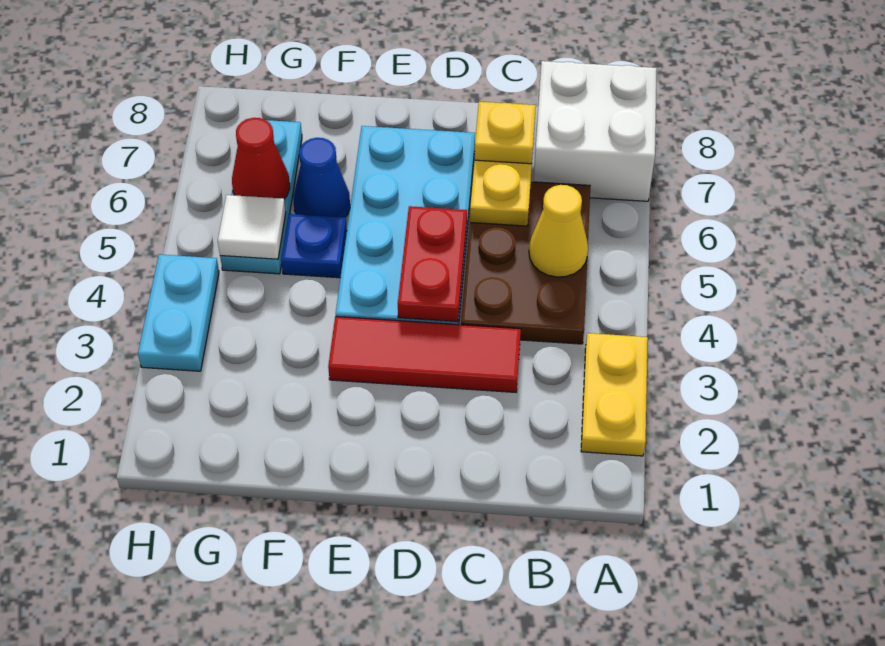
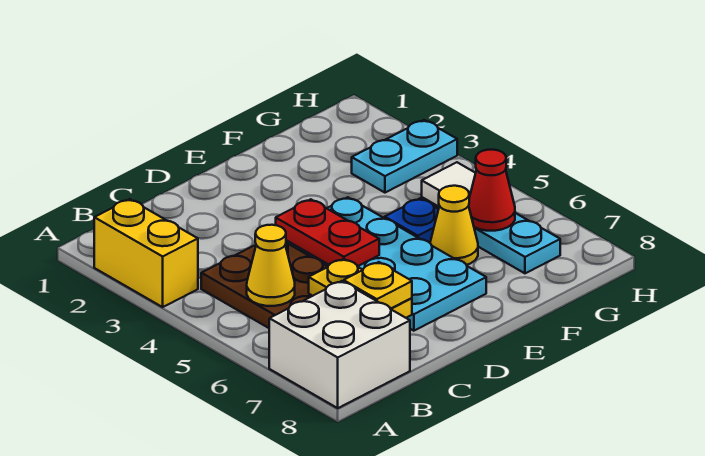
yellow 1x2 plate [581,333,648,456] -> yellow 1x2 brick [94,199,198,307]
red 1x3 tile [328,317,521,392] -> none
blue 1x1 cone [293,138,350,217] -> yellow 1x1 cone [430,186,478,265]
cyan 1x2 plate [138,254,219,371] -> cyan 1x2 plate turned to [352,120,457,193]

